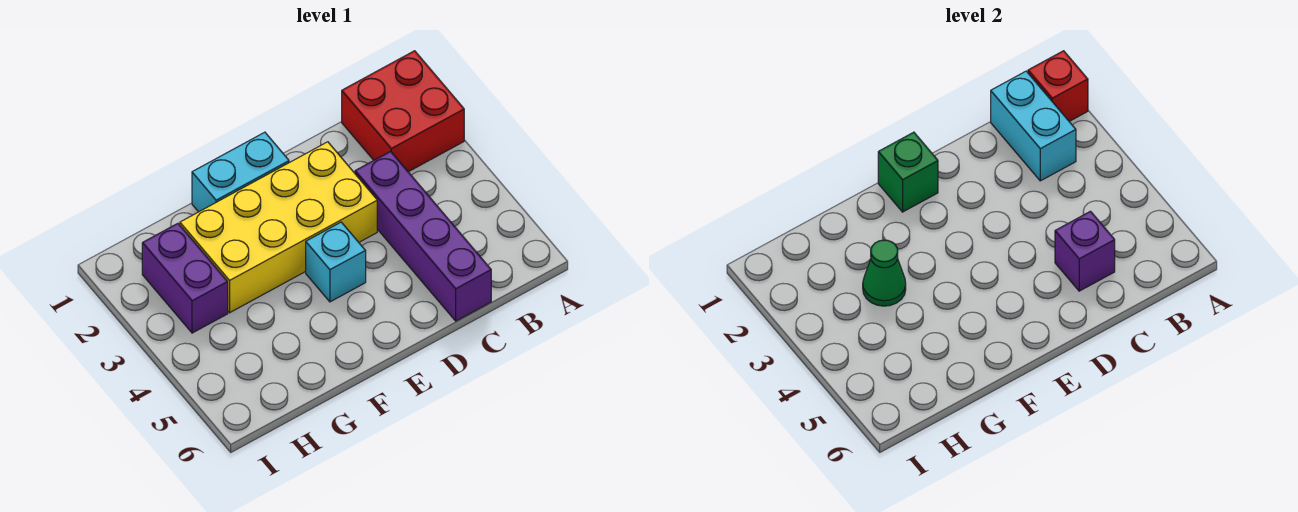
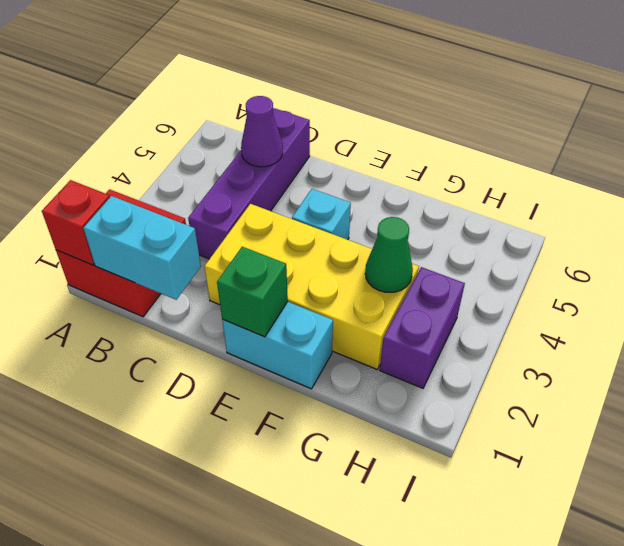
cyan 1x2 brick [991,71,1076,181] -> cyan 1x2 brick turned to [83,196,201,300]
purple 1x1 brick [1055,211,1115,291] -> purple 1x1 cone [241,96,283,167]

